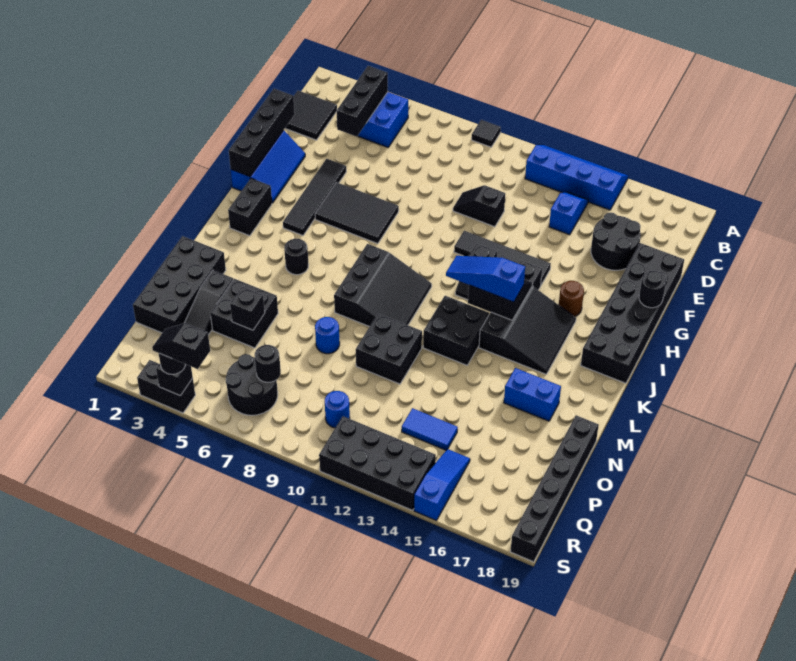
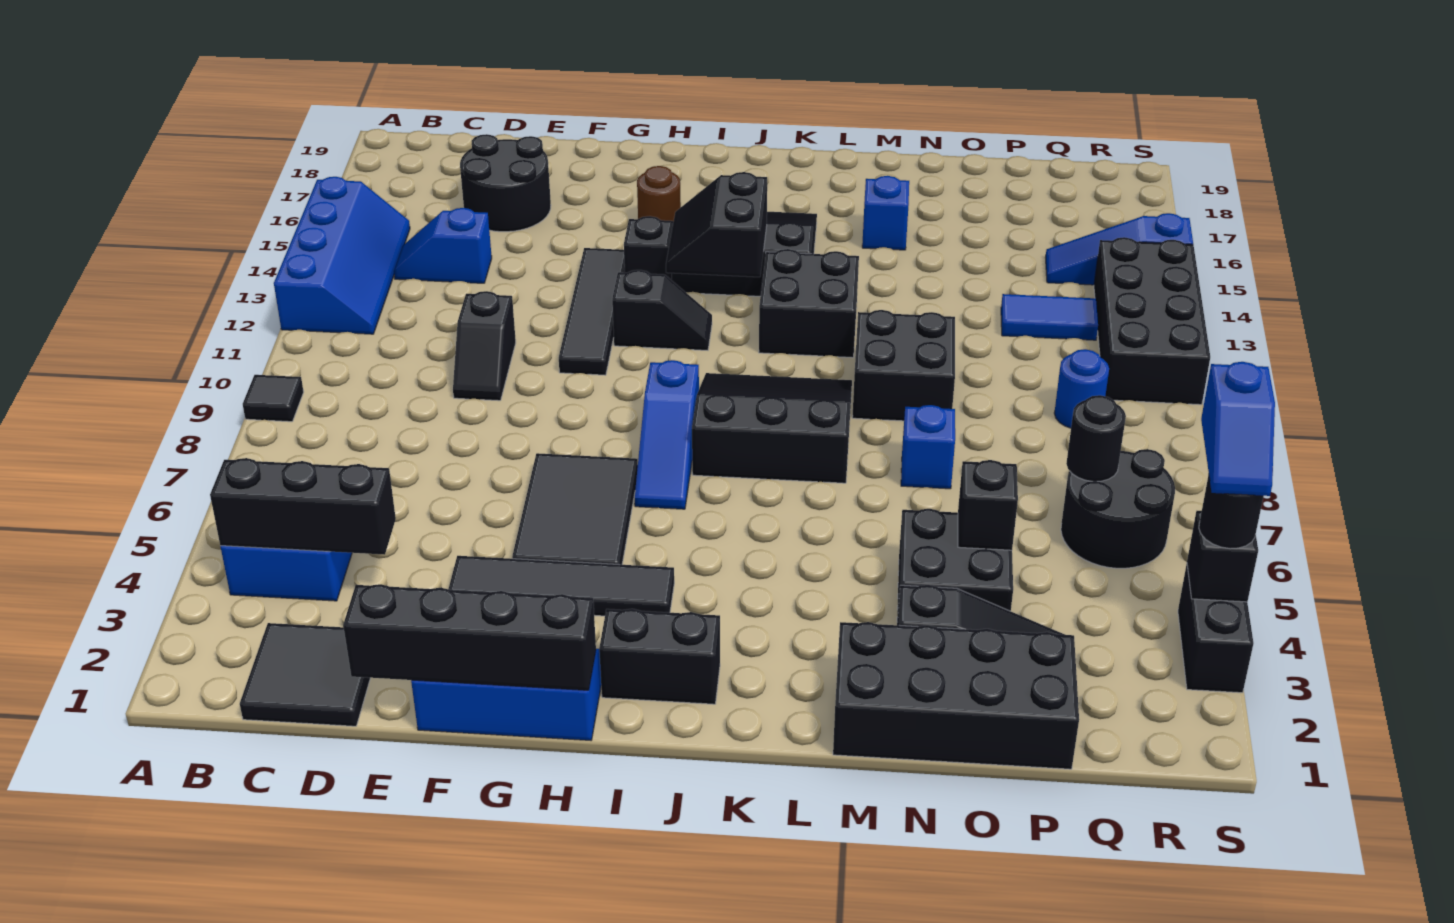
blue 2x4 slope [525,145,628,210] -> blue 2x4 slope turned to [274,177,410,334]
black 2x6 brick [581,243,684,383] -> none
black 1x1 round brick [639,271,666,308] -> none
blue 1x3 slope [446,256,525,302] -> blue 1x3 slope moved to [635,360,699,509]
black 1x1 round brick [284,239,309,275] -> none
blue 1x2 brick [504,368,561,421] -> blue 1x1 brick [862,176,909,250]
blue 1x1 round brick [315,317,340,354] -> blue 1x1 brick [901,405,955,489]
black 1x6 brick [510,415,599,562] -> none
blue 1x2 tile [402,408,458,450] -> blue 1x2 tile turned to [1001,294,1098,340]
black 1x2 slope [152,323,210,369] -> blue 1x2 slope [1201,362,1275,496]

